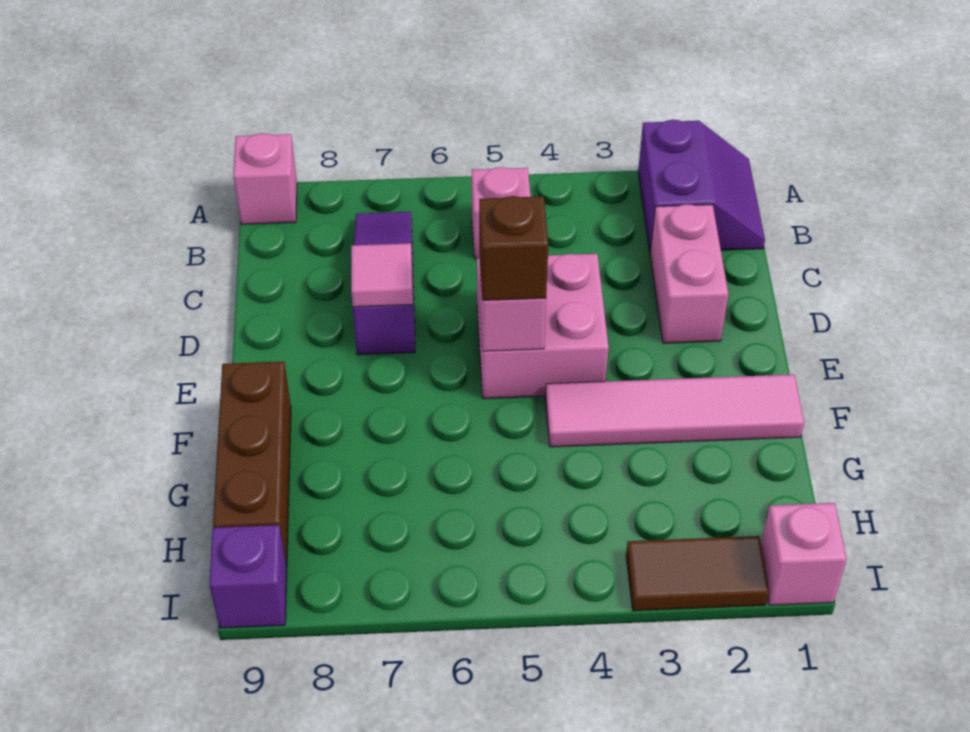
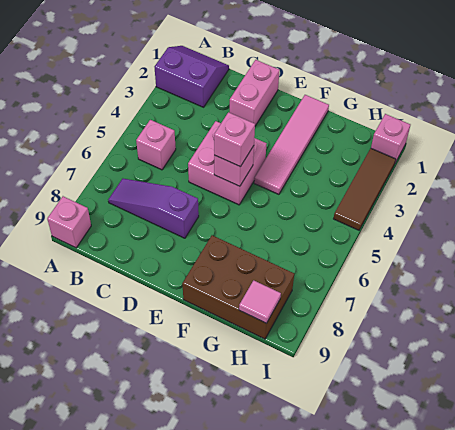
pink 1x2 brick [650,204,728,343] -> pink 1x2 brick turned to [230,60,280,126]
pink 1x1 tile [351,243,413,307] -> pink 1x1 tile moved to [239,280,281,323]
brown 1x1 brick [479,196,548,300] -> pink 1x1 brick [214,112,255,167]
brown 1x3 brick [213,362,291,567] -> brown 2x3 brick [182,235,294,339]
brown 1x2 tile [626,536,769,611] -> brown 1x3 tile [334,148,396,230]
purple 1x1 brick [209,525,287,628] -> none

